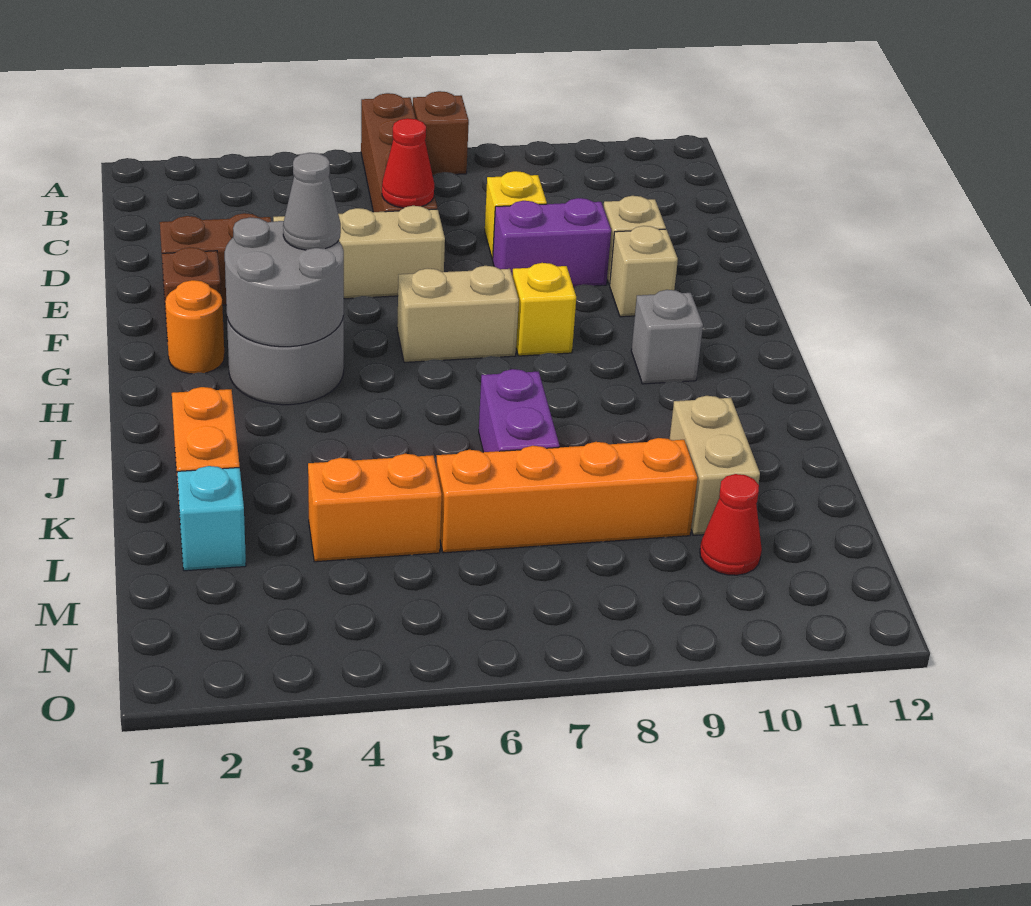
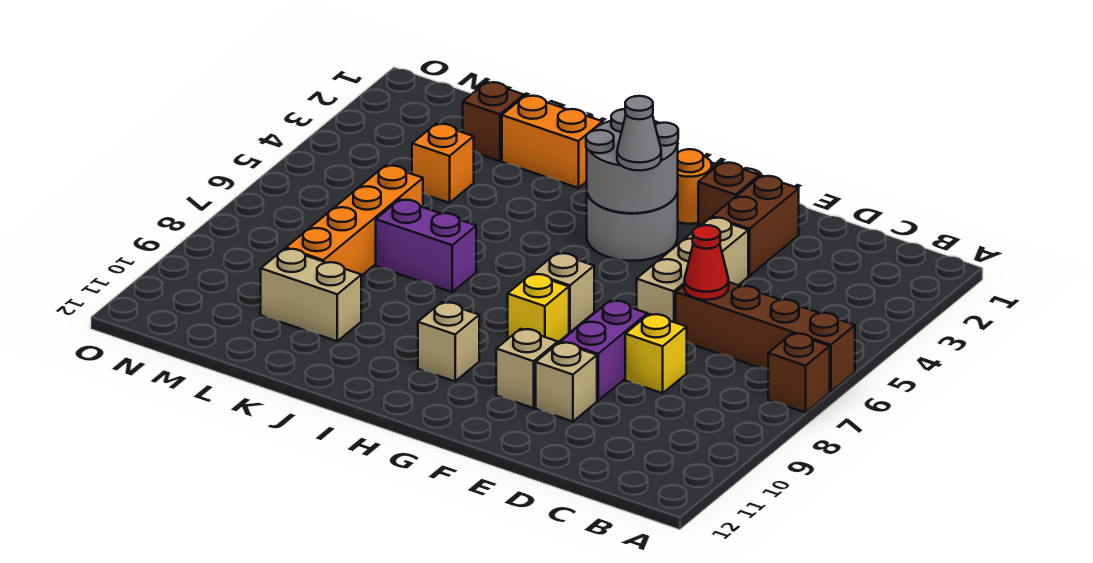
tan 1x2 brick [397,266,519,362] -> tan 1x1 brick [533,253,594,332]
grey 1x1 brick [631,290,703,384] -> tan 1x1 brick [418,302,479,381]
cyan 1x1 brick [177,466,246,571] -> brown 1x1 brick [463,82,524,161]
orange 1x2 brick [308,454,442,562] -> orange 1x1 brick [412,124,474,203]
red 1x1 cone [700,474,762,575] -> none

